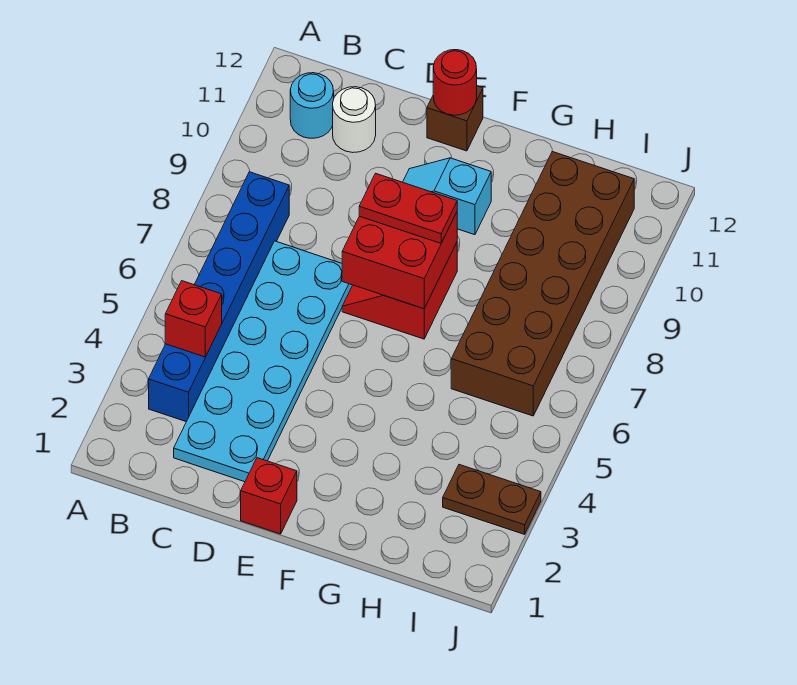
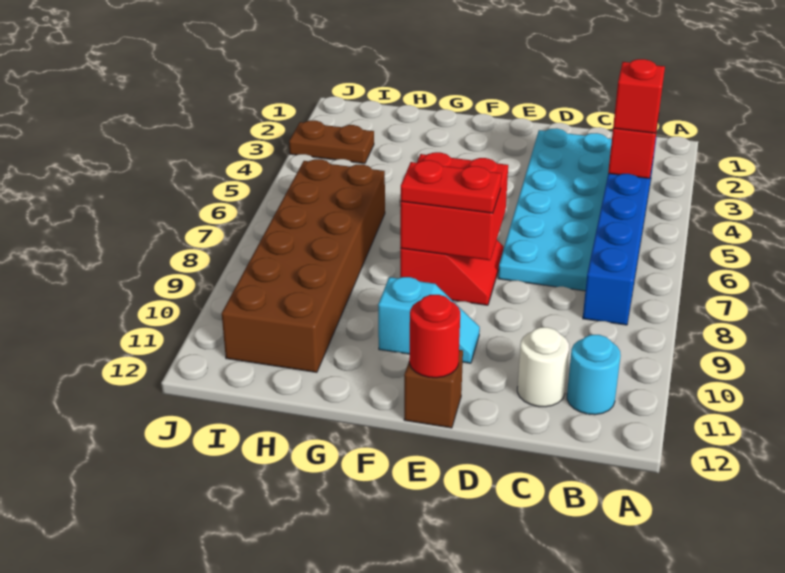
red 1x1 brick [241,458,297,534] -> red 1x1 brick moved to [613,59,665,133]

